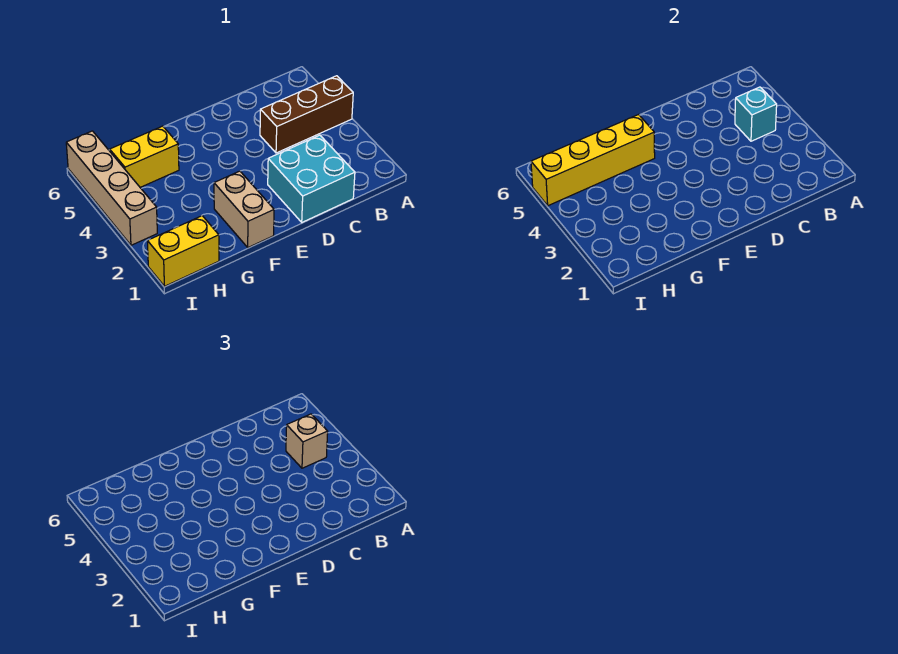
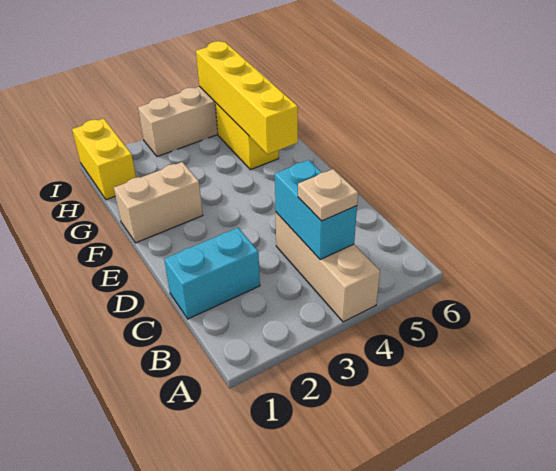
brown 1x3 brick [260,76,353,153] -> tan 1x3 brick [276,212,380,322]
cyan 1x1 brick [735,87,777,141] -> cyan 1x2 brick [275,160,357,259]
tan 1x1 brick [286,414,328,468] -> tan 1x1 plate [298,169,358,221]
cyan 2x2 brick [268,135,355,222] -> cyan 1x2 brick [164,228,260,319]

